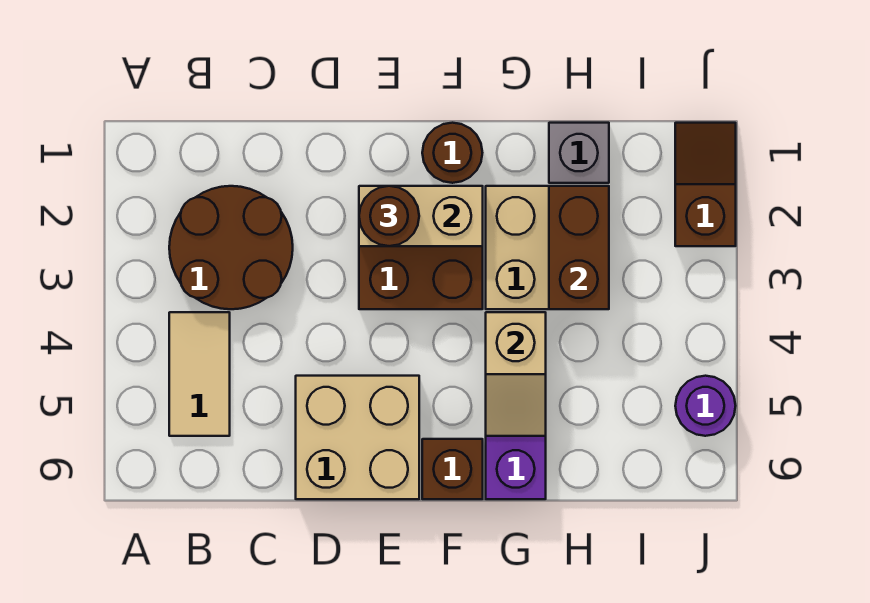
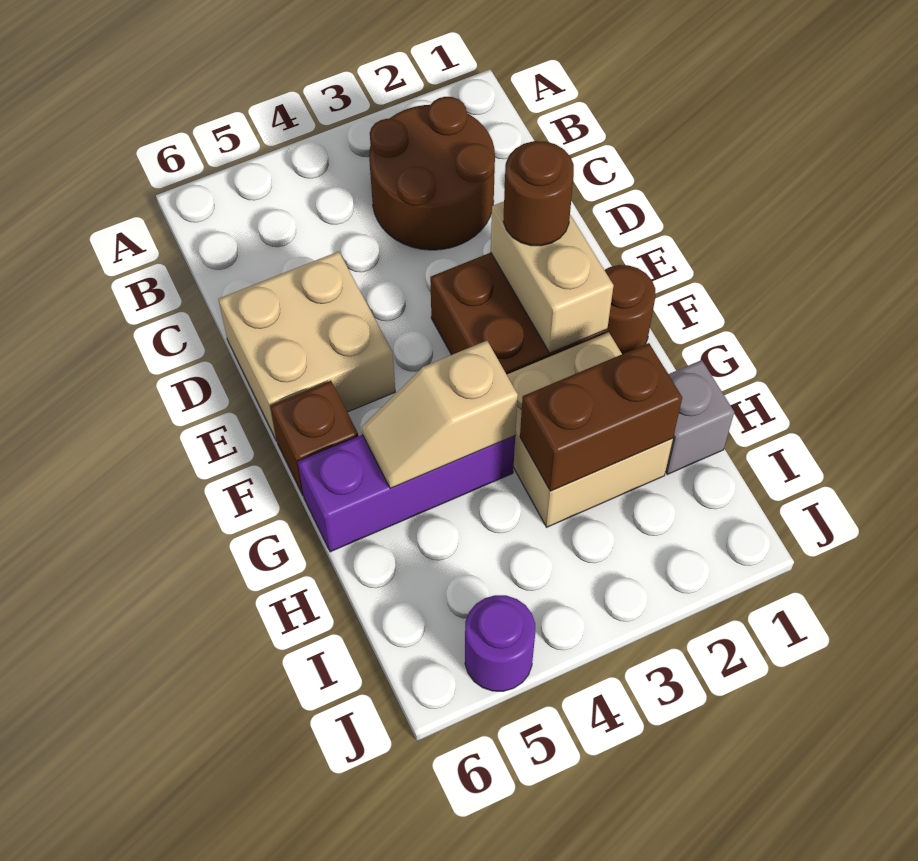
tan 1x2 tile [169,312,230,436] -> none
brown 1x2 slope [675,123,736,246] -> none

